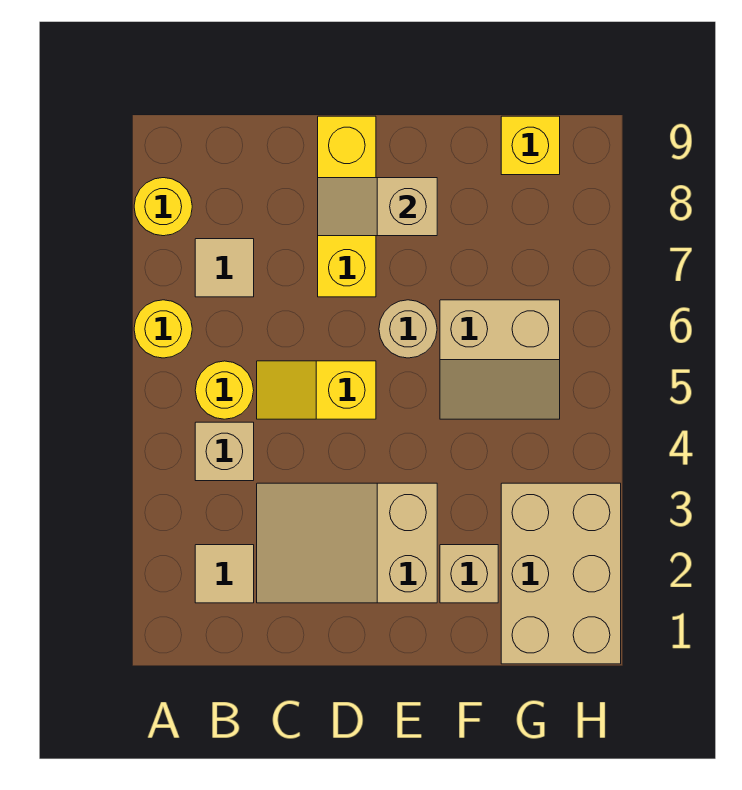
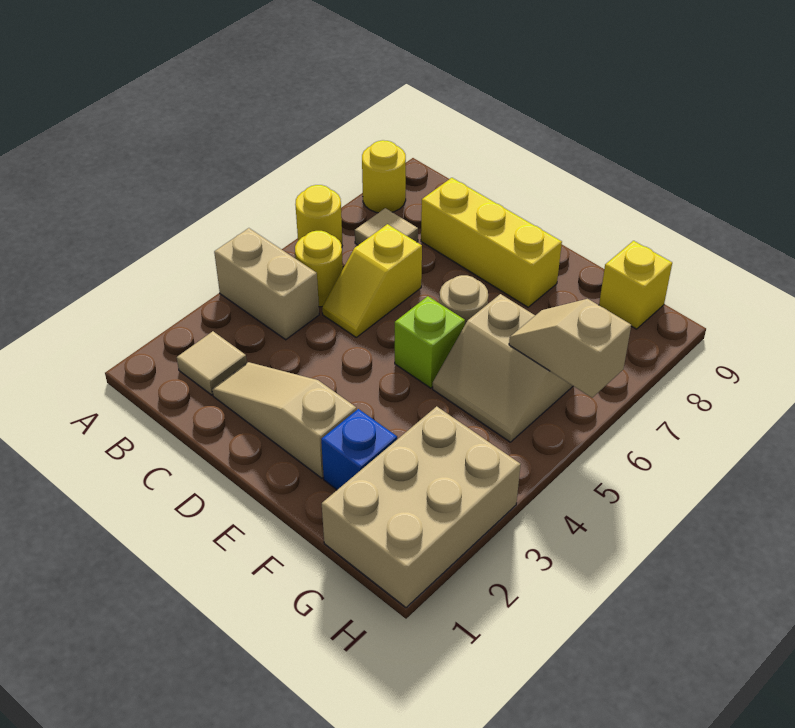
tan 1x1 brick [195,422,254,481] -> tan 1x2 brick [214,228,319,340]
tan 2x3 slope [257,483,437,603] -> tan 1x3 slope [212,362,357,478]
yellow 1x2 slope [257,361,376,419] -> yellow 1x2 slope turned to [322,224,422,337]
yellow 1x3 brick [318,116,376,297] -> yellow 1x3 brick turned to [421,178,562,307]
tan 1x2 slope [318,178,437,236] -> tan 1x2 slope moved to [509,299,631,398]
none -> lime 1x1 brick [395,296,465,388]
tan 1x1 brick [440,545,498,603] -> blue 1x1 brick [321,409,397,490]

